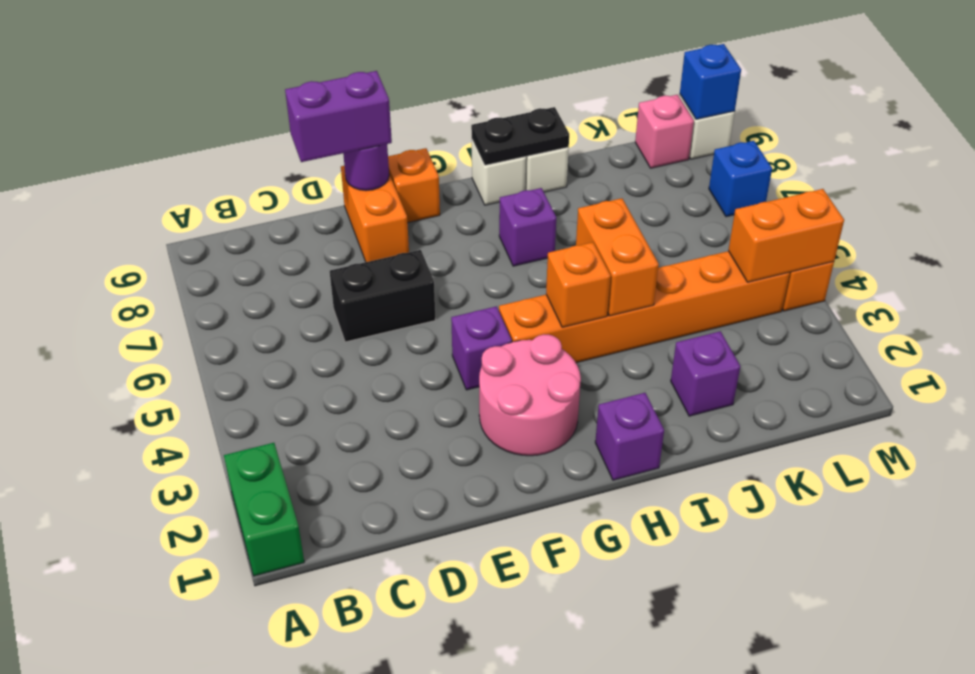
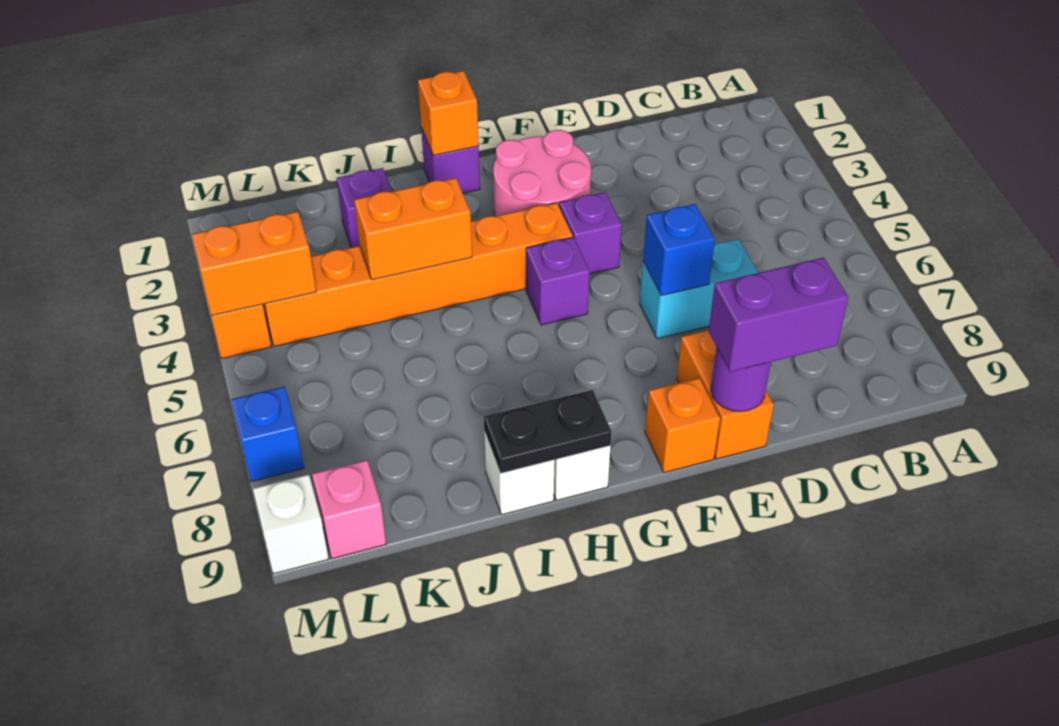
green 1x2 brick [224,443,304,576] -> none
black 1x2 brick [330,250,436,342] -> cyan 1x2 brick [640,239,758,339]
orange 1x1 brick [546,242,611,327] -> orange 1x1 brick moved to [418,71,479,155]
purple 1x1 brick [499,188,556,266] -> purple 1x1 brick moved to [526,237,590,325]
orange 1x2 brick [576,198,659,316] -> orange 1x2 brick turned to [354,178,472,280]
blue 1x1 brick [680,44,741,119] -> blue 1x1 brick moved to [643,204,715,296]

